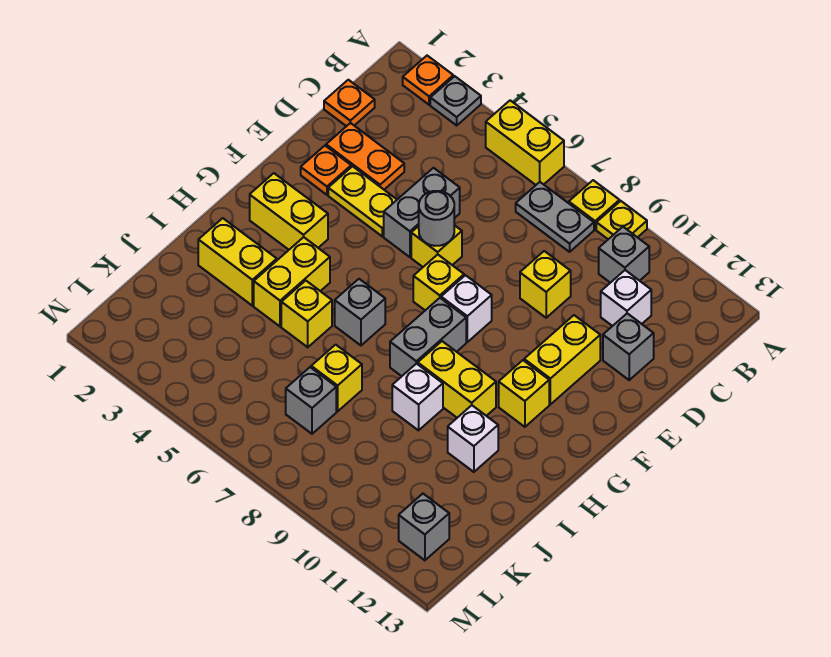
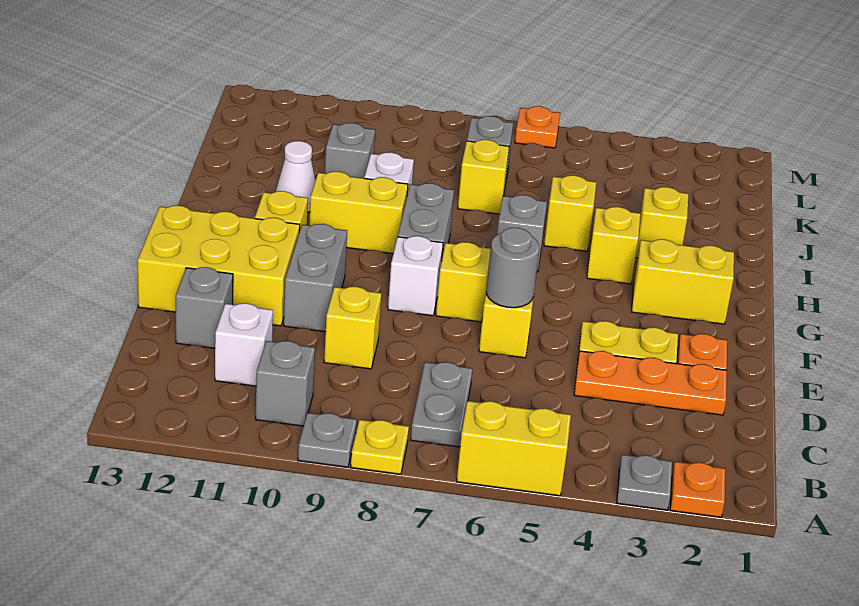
yellow 1x1 plate [596,201,647,239] -> grey 1x1 plate [298,413,357,467]
grey 1x2 plate [516,182,594,252] -> grey 1x2 plate turned to [411,362,472,447]
orange 1x1 plate [324,80,375,126] -> orange 1x1 plate moved to [515,106,560,148]
orange 1x2 plate [326,123,404,190] -> orange 1x3 plate [574,351,727,415]
grey 1x2 brick [384,168,460,257] -> grey 1x2 brick moved to [284,224,347,332]
yellow 1x2 brick [524,315,600,404] -> yellow 2x3 brick [138,206,300,326]
yellow 1x2 brick [254,237,330,326] -> yellow 1x1 brick [587,207,640,284]
yellow 1x2 brick [198,218,277,306] -> yellow 1x1 brick [636,187,688,258]
white 1x1 brick [448,405,498,472] -> white 1x1 cone [275,141,316,213]
grey 1x1 brick [399,494,449,560] -> grey 1x1 brick moved to [325,123,375,178]

